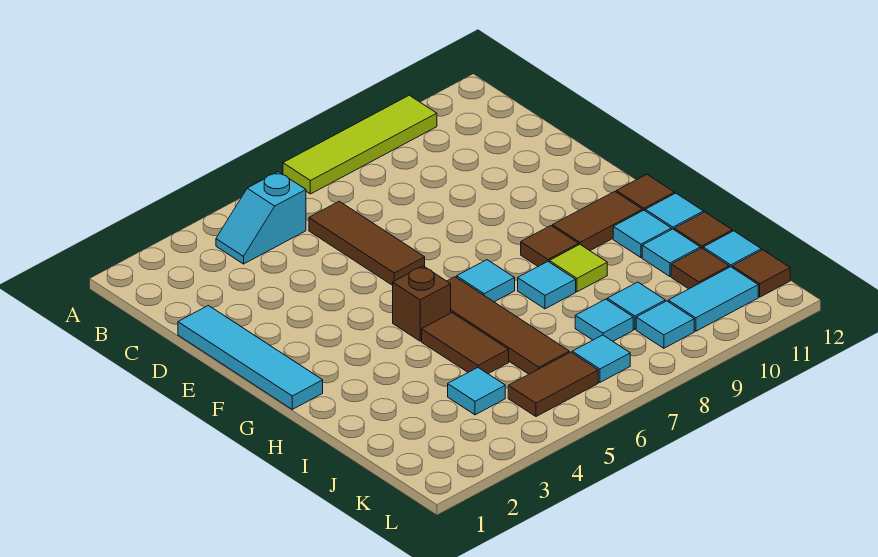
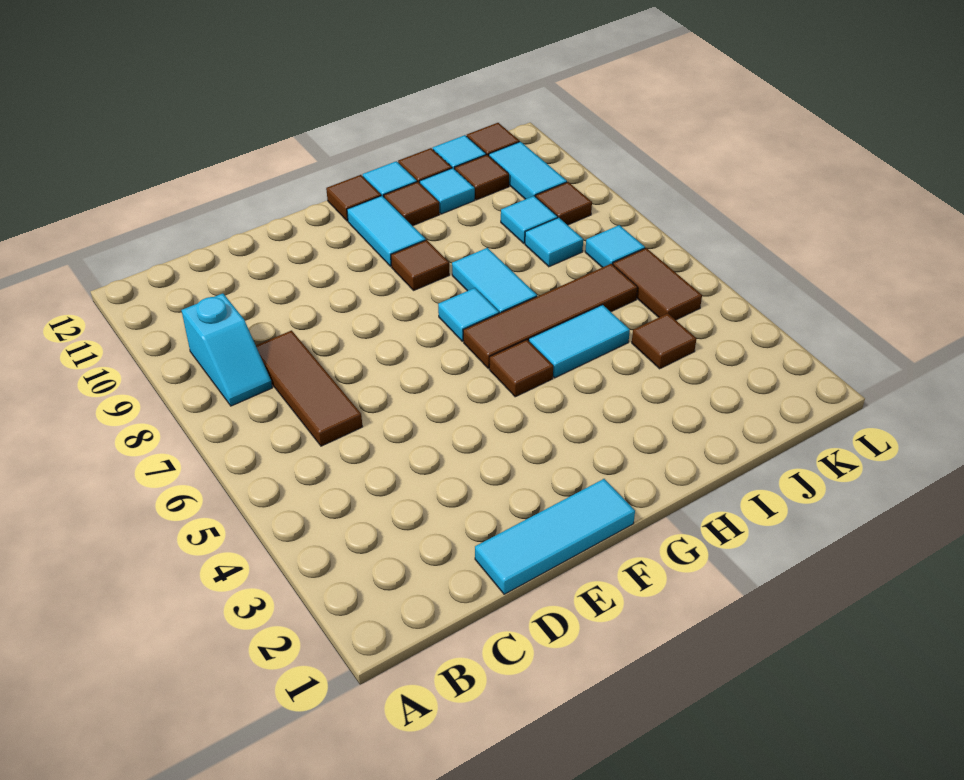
lime 1x4 tile [283,95,437,194] -> none
cyan 1x2 slope [216,172,306,264] -> cyan 1x2 slope moved to [182,293,272,406]
brown 1x3 tile [309,201,425,285] -> brown 1x3 tile turned to [256,330,362,446]
cyan 1x4 tile [178,305,323,409] -> cyan 1x3 tile [475,479,635,594]
brown 1x1 brick [393,266,451,341] -> brown 1x1 tile [489,340,553,397]
brown 1x2 tile [553,192,642,251] -> cyan 1x2 tile [347,196,426,266]
brown 1x2 tile [422,313,509,374] -> cyan 1x2 tile [529,305,630,378]
cyan 1x1 tile [518,262,576,309] -> cyan 1x2 tile [452,248,537,313]
lime 1x1 tile [549,244,607,292] -> none
cyan 1x1 tile [613,210,671,258] -> brown 1x1 tile [384,182,440,226]
cyan 1x1 tile [448,368,505,415] -> brown 1x1 tile [632,313,696,369]
cyan 1x1 tile [636,301,694,348] -> brown 1x1 tile [536,182,592,225]

